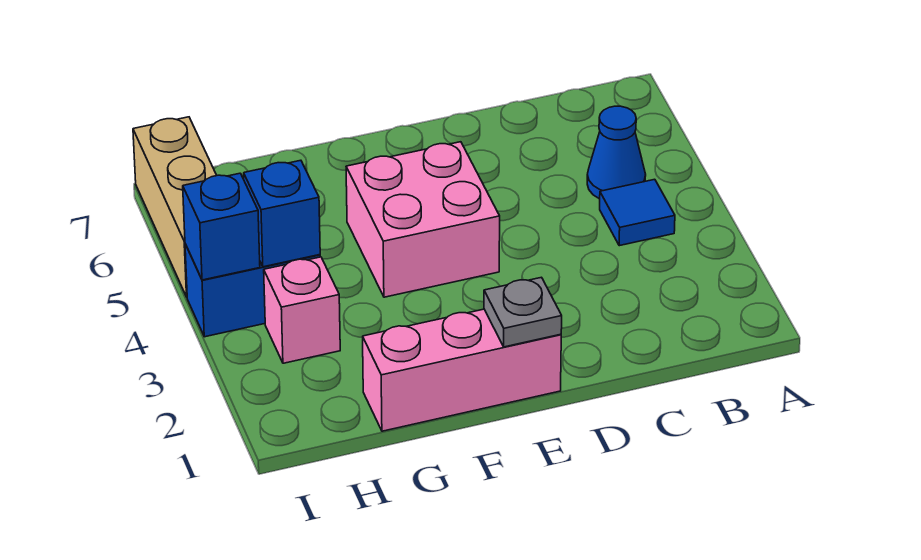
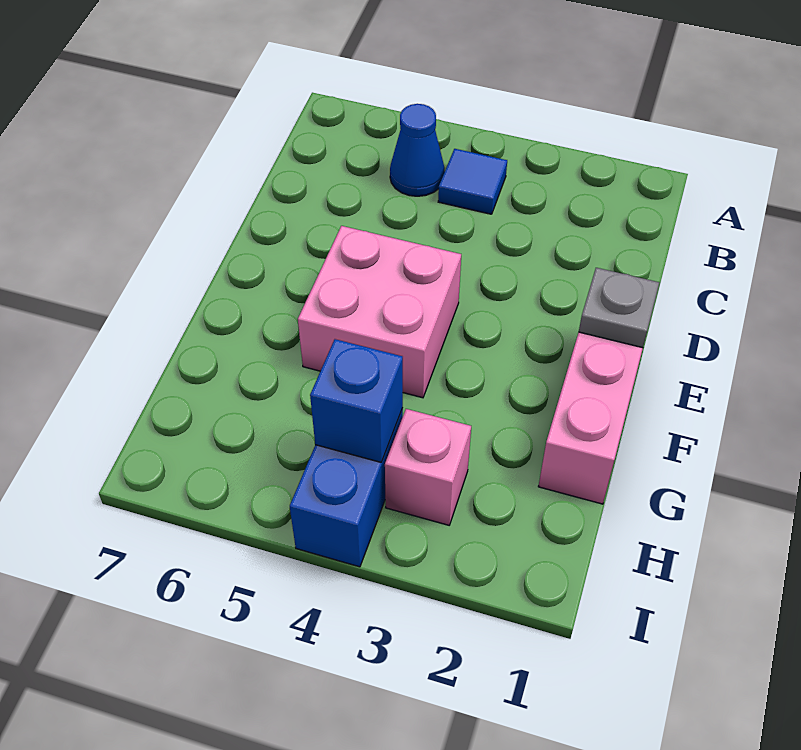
blue 1x1 brick [183,173,260,280] -> none
tan 1x3 brick [133,117,217,297] -> none

